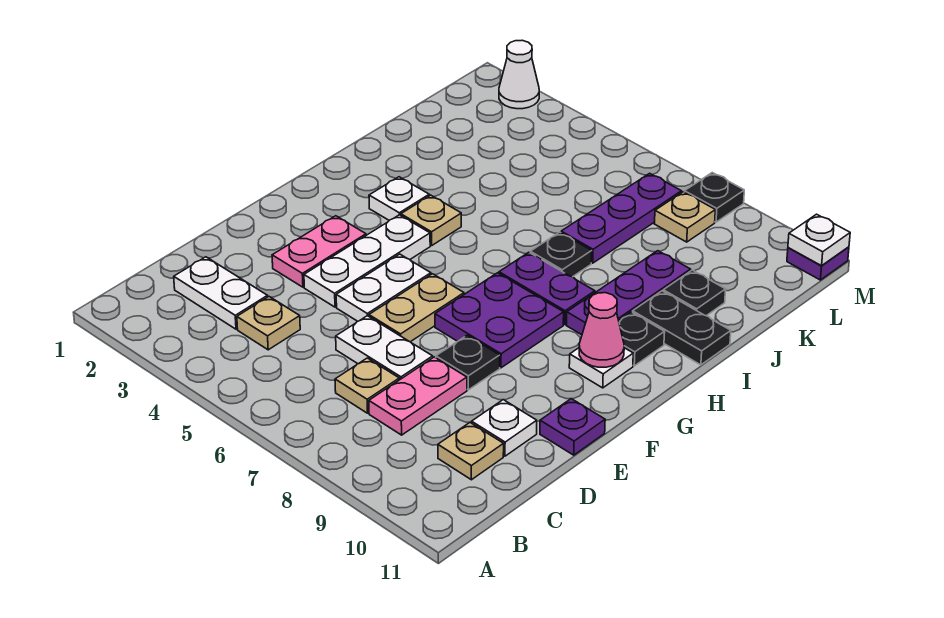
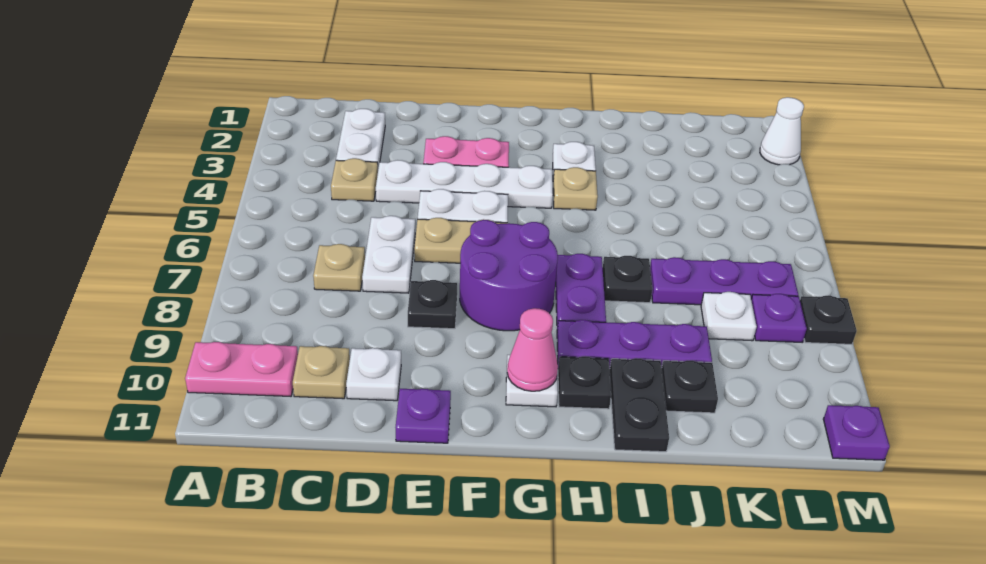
pink 1x2 plate [369,357,467,435] -> pink 1x2 plate moved to [185,342,298,396]
white 1x3 plate [304,215,430,307] -> white 1x4 plate [376,160,553,208]
purple 2x2 plate [435,273,564,368] -> purple 2x2 round brick [460,220,558,331]
tan 1x1 plate [655,192,715,242] -> purple 1x1 plate [751,294,807,343]
white 1x1 plate [788,214,850,266] -> white 1x1 plate moved to [701,292,757,341]

